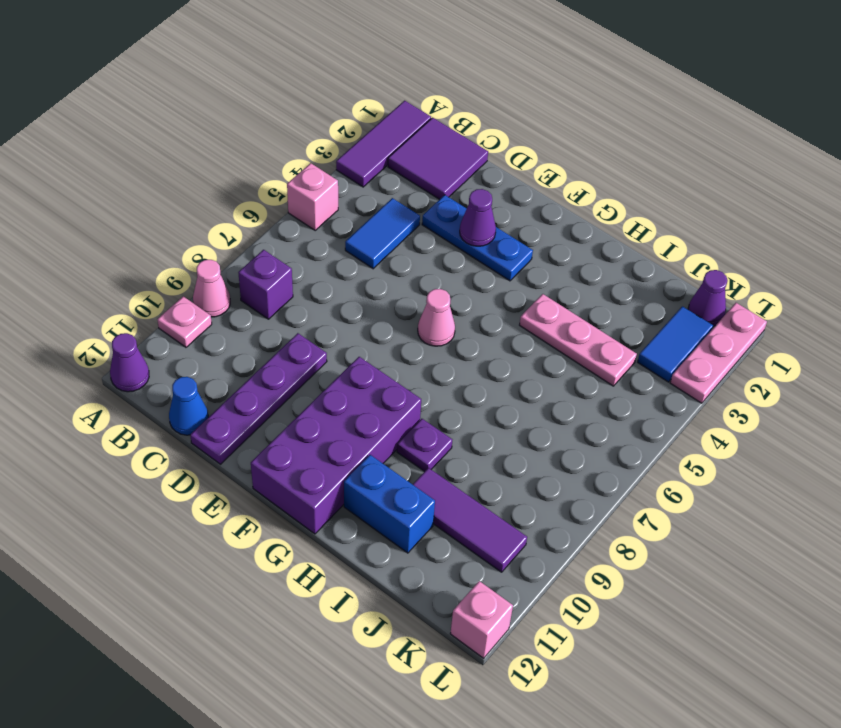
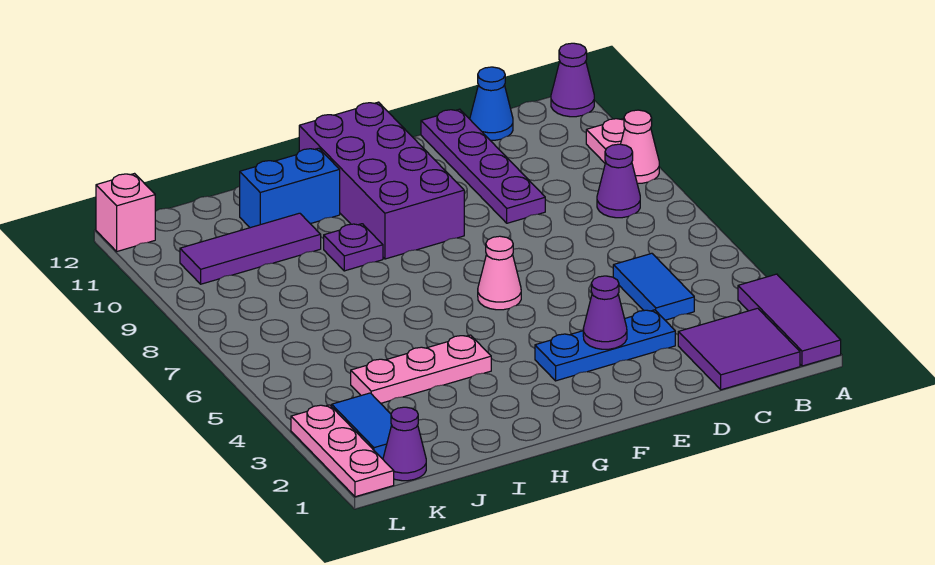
pink 1x1 brick [287,163,338,230] -> none
purple 1x1 brick [238,250,293,319] -> purple 1x1 cone [597,144,640,218]

